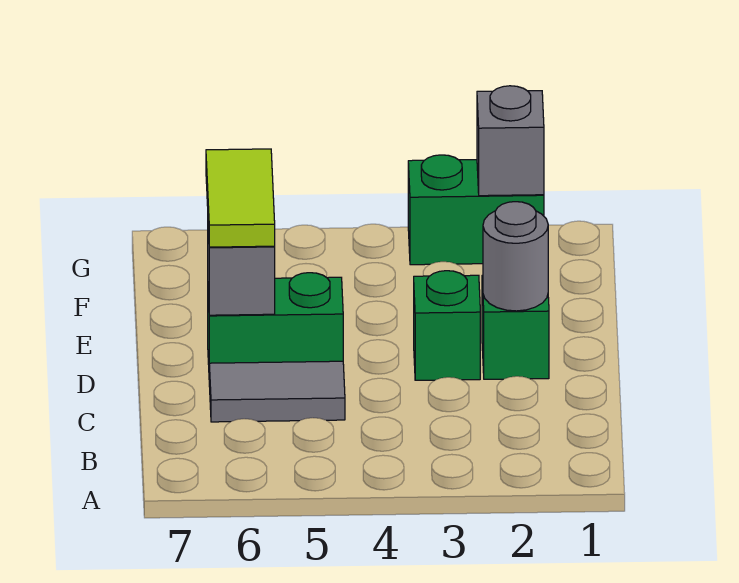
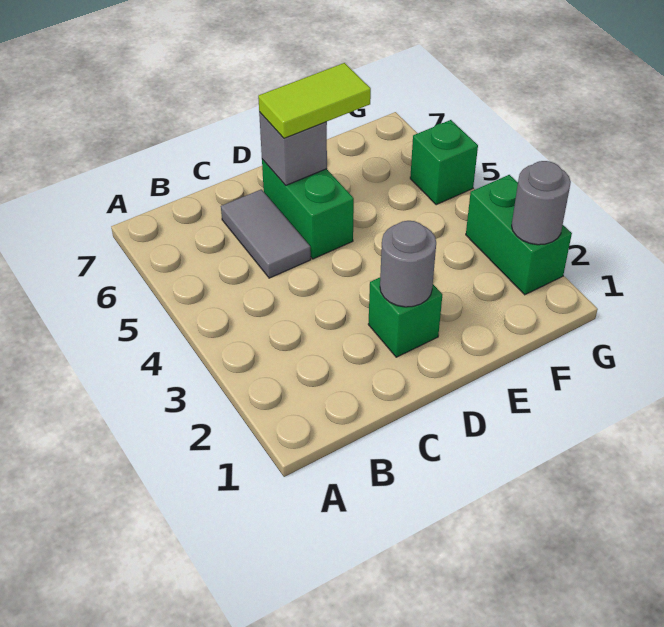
green 1x1 brick [414,271,480,380] -> green 1x1 brick moved to [410,120,478,205]
grey 1x1 brick [477,86,544,196] -> grey 1x1 round brick [512,161,571,245]

